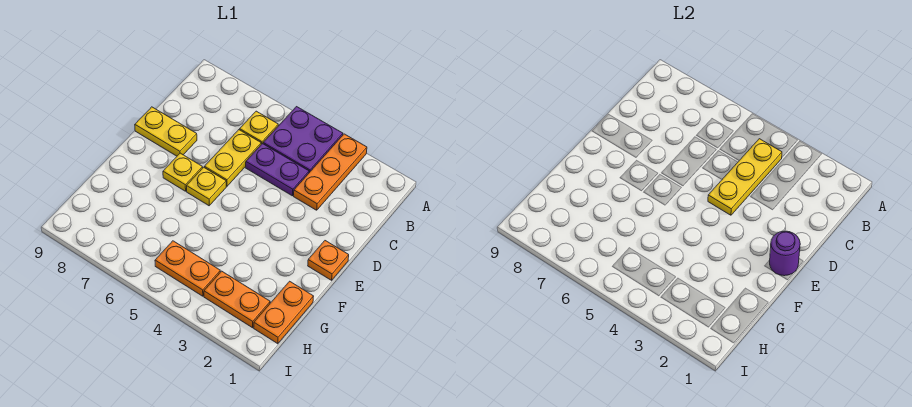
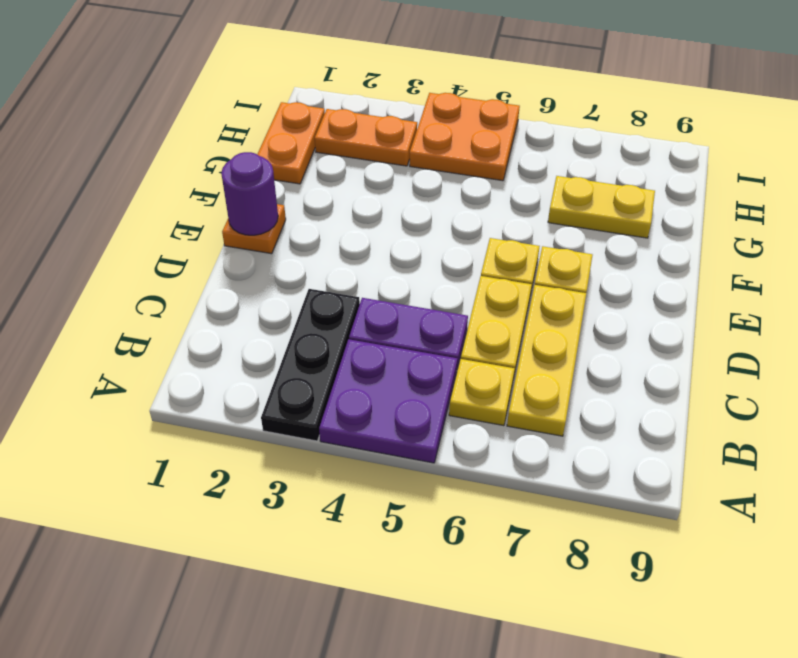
orange 1x3 plate [294,134,367,210] -> black 1x3 plate [261,289,360,441]
yellow 1x3 plate [708,139,782,215] -> yellow 1x3 plate moved to [507,285,586,436]
yellow 1x2 plate [135,107,197,156] -> yellow 1x2 plate moved to [548,176,655,238]
orange 1x2 plate [155,241,220,296] -> orange 2x2 plate [410,93,520,181]

